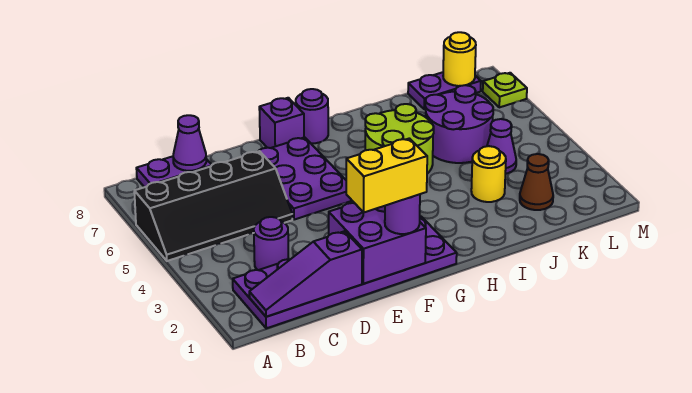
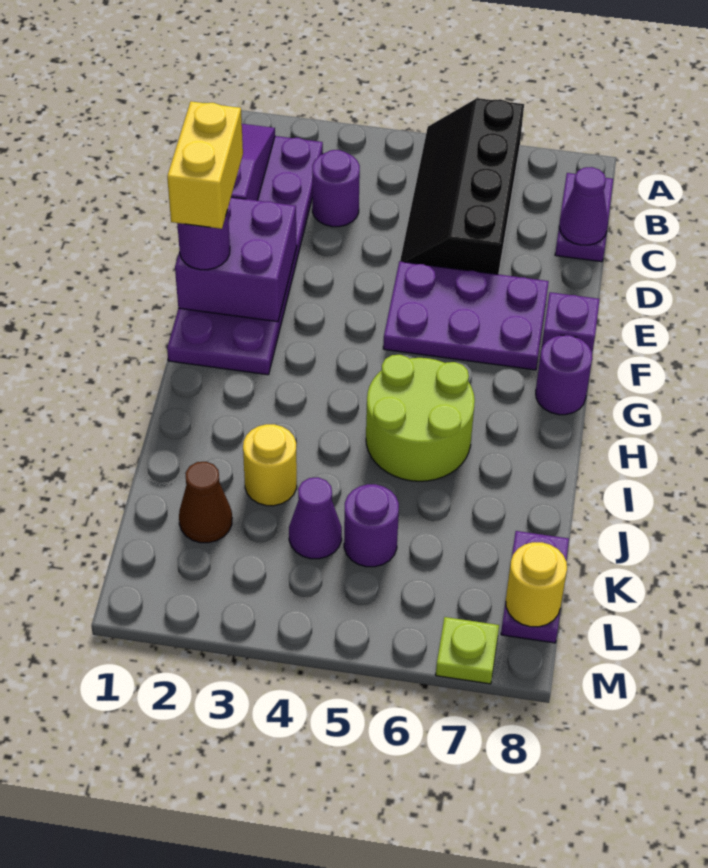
purple 2x2 round brick [425,85,493,163] -> purple 1x1 round brick [344,484,399,567]

